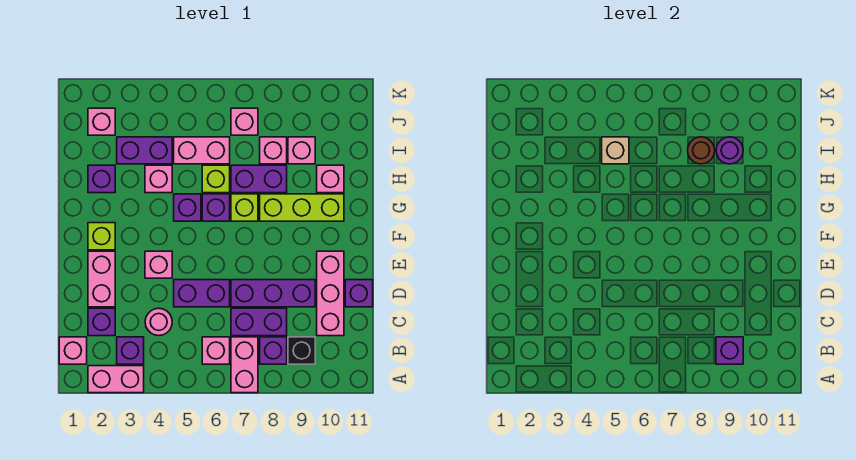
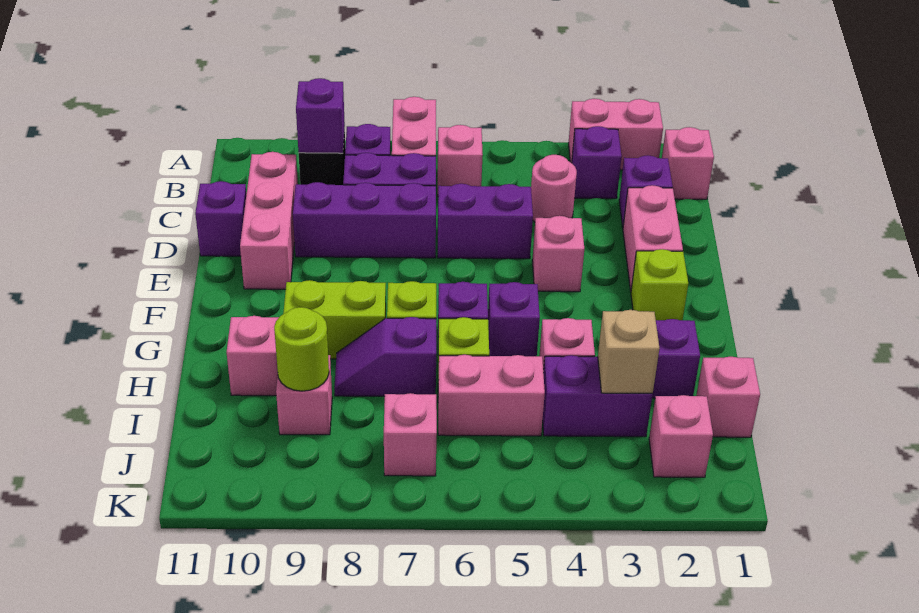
lime 1x3 brick [260,194,344,221] -> lime 1x2 brick [283,280,386,359]
purple 1x2 brick [231,165,287,193] -> purple 1x2 slope [334,317,436,396]
tan 1x1 brick [602,137,629,164] -> tan 1x1 brick moved to [598,310,659,393]
pink 1x1 brick [260,137,287,164] -> pink 1x1 brick moved to [696,357,760,437]
brown 1x1 round brick [688,137,715,164] -> none
purple 1x1 round brick [716,137,743,164] -> lime 1x1 round brick [274,307,329,391]

